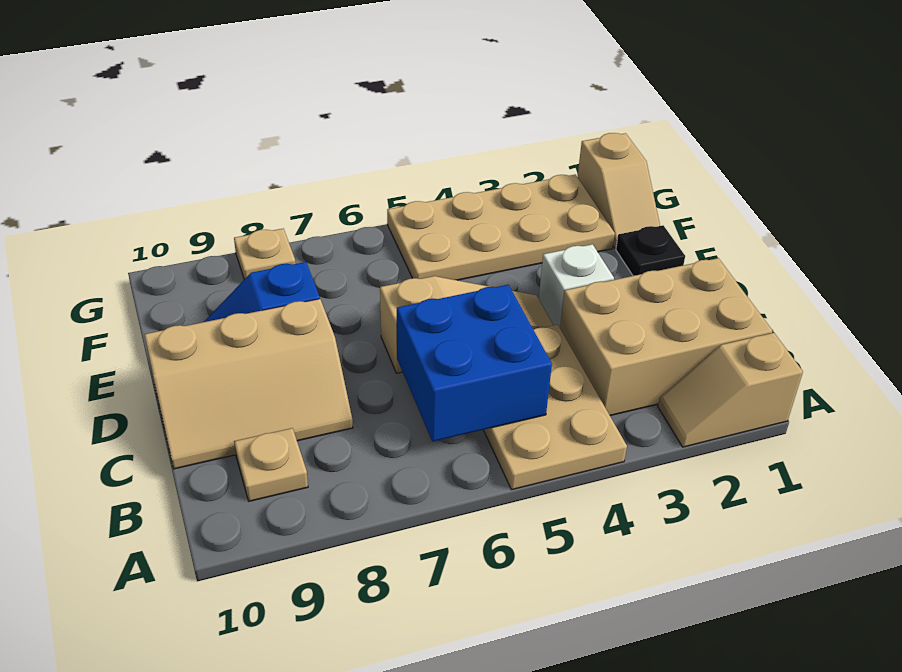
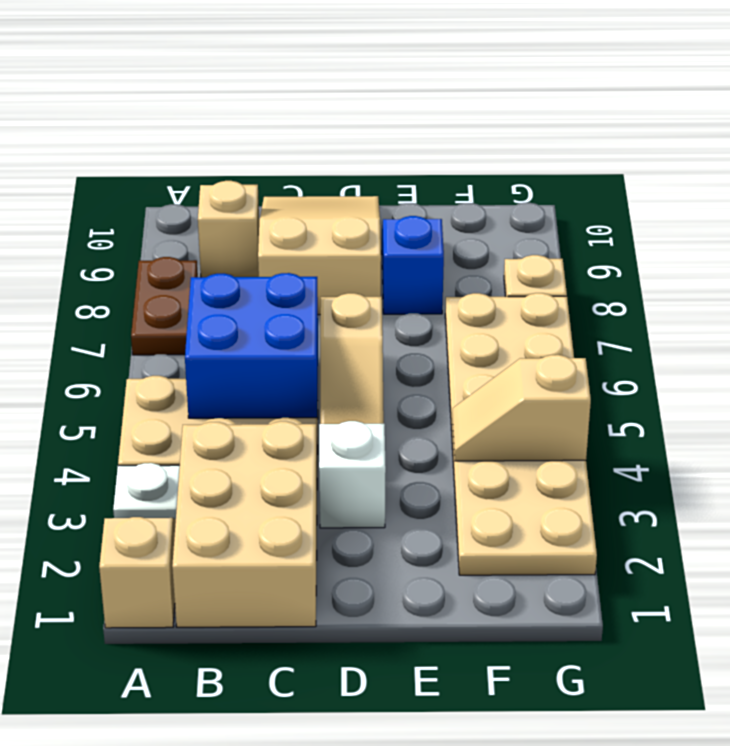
none -> white 1x1 plate [113,463,180,519]
none -> brown 1x2 plate [131,257,198,355]
tan 1x1 plate [234,428,308,501] -> tan 1x1 brick [198,181,259,277]
tan 2x3 slope [144,299,353,469] -> tan 2x3 slope turned to [258,196,381,315]
black 1x1 plate [616,225,685,276] -> none
tan 1x2 slope [578,133,660,248] -> tan 1x2 slope moved to [453,355,591,461]
tan 2x4 plate [387,174,615,280] -> tan 2x6 plate [445,293,597,575]

